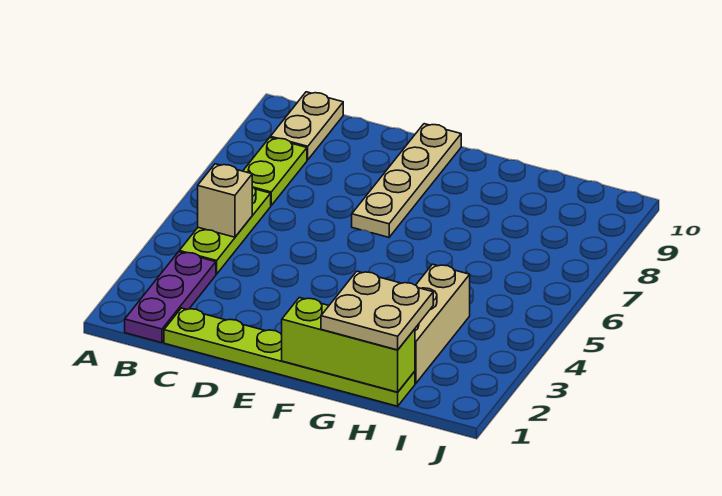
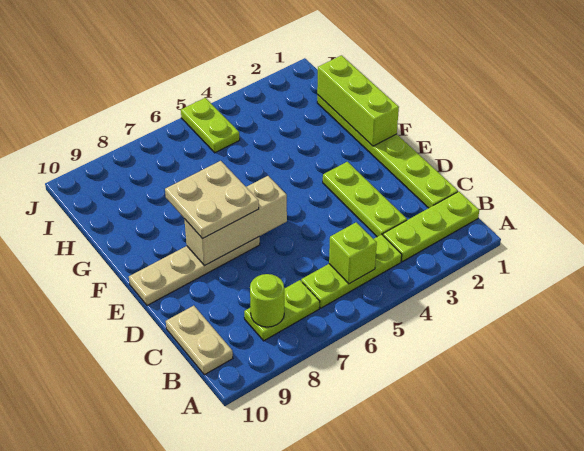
purple 1x3 plate [125,252,216,343] -> lime 1x3 plate [383,192,479,262]
tan 1x1 brick [198,164,252,237] -> lime 1x1 brick [329,222,377,284]
none -> lime 1x1 round brick [250,274,284,327]
tan 1x2 plate [270,92,343,160] -> tan 1x2 plate turned to [166,306,233,375]
none -> lime 1x3 plate [323,162,407,237]
tan 2x2 plate [321,271,433,350] -> tan 2x2 plate moved to [165,161,259,239]
tan 1x3 brick [415,264,470,383] -> tan 1x3 brick moved to [184,176,287,266]
none -> lime 1x2 plate [181,98,240,153]

